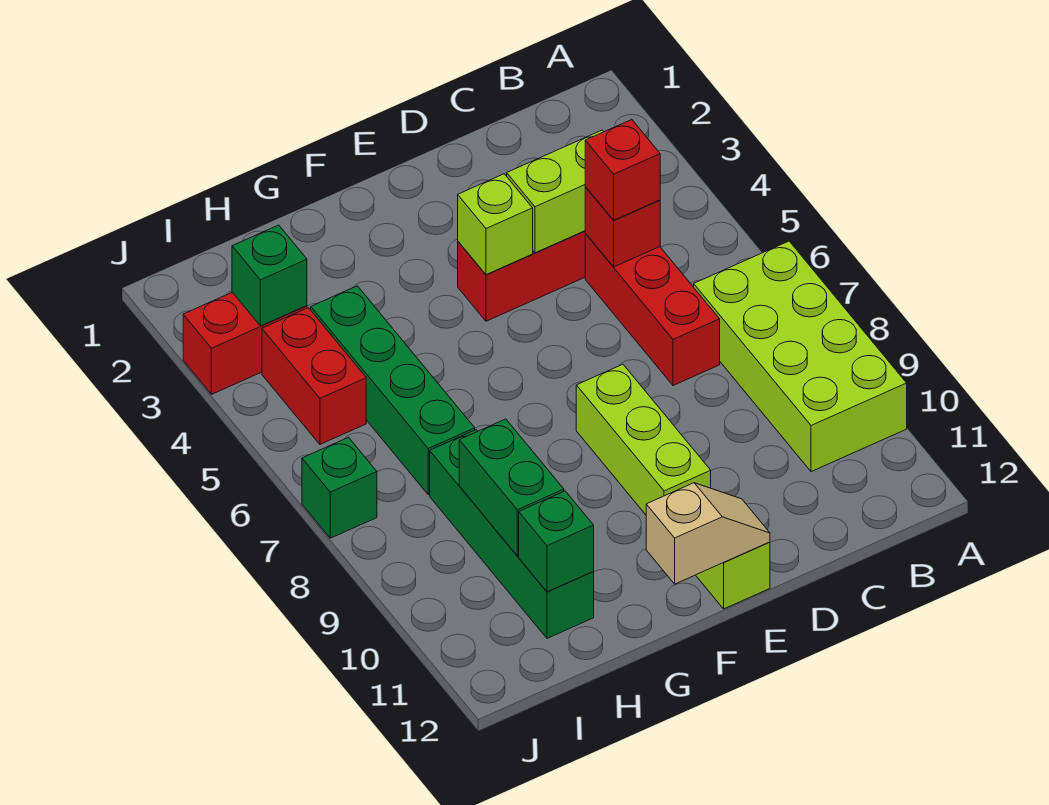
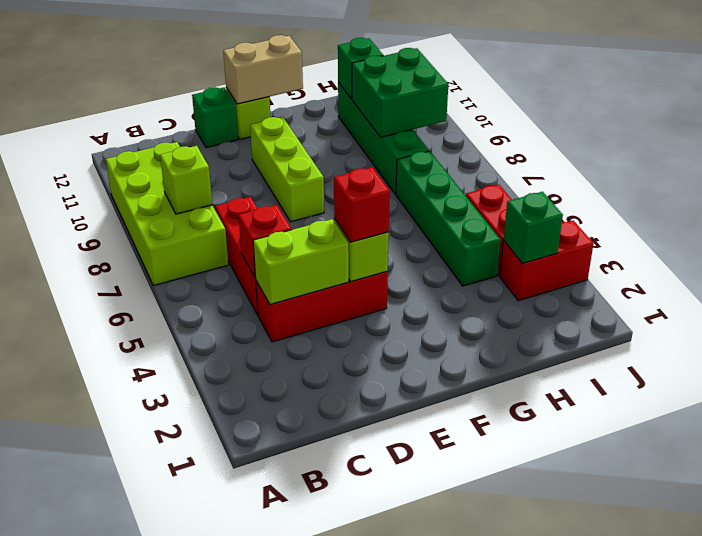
none -> lime 1x1 brick [160,146,212,214]
red 1x1 brick [585,120,660,220] -> red 1x1 brick moved to [334,167,390,242]
tan 1x2 slope [646,483,770,584] -> tan 1x2 brick [223,35,303,104]
green 1x2 brick [459,419,564,556] -> green 2x2 brick [352,48,448,137]
green 1x1 brick [302,437,377,538] -> green 1x1 brick moved to [192,87,238,148]

